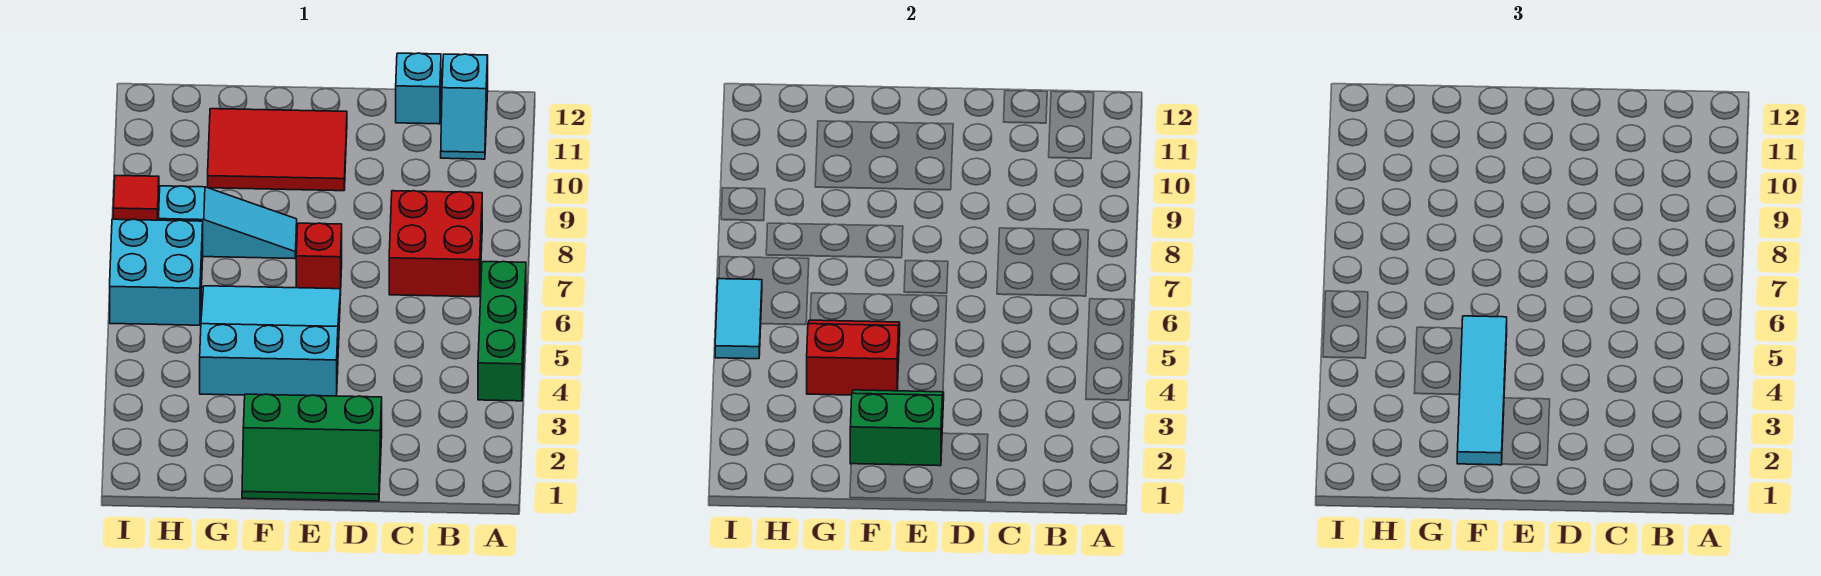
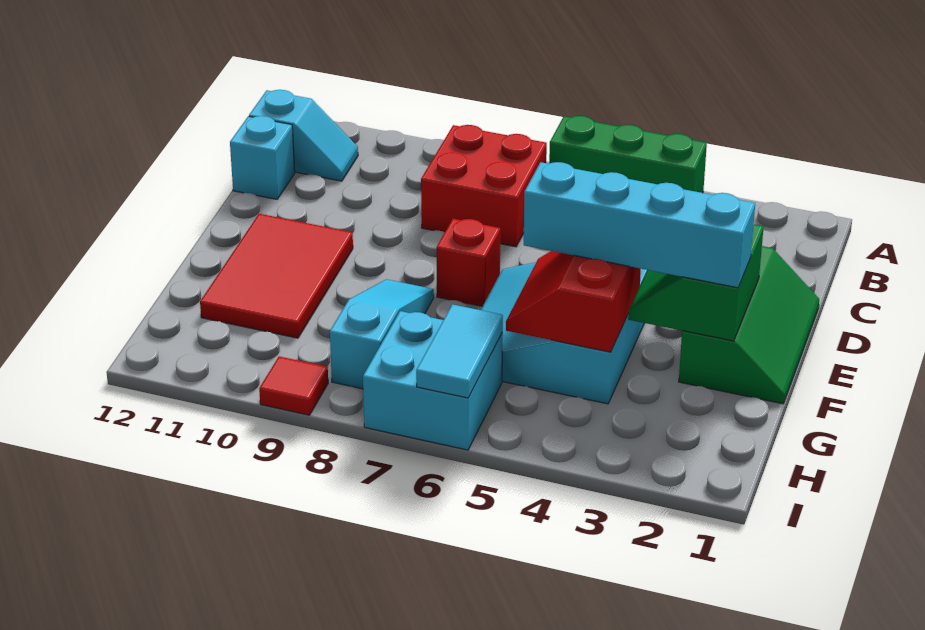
cyan 1x4 tile [1457,316,1507,465] -> cyan 1x4 brick [524,162,755,288]
cyan 1x2 tile [715,279,762,359] -> cyan 1x2 tile turned to [416,304,503,398]

